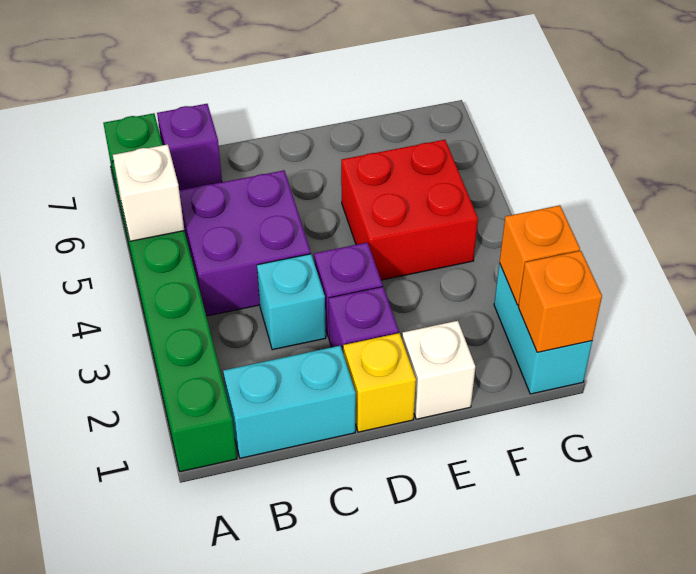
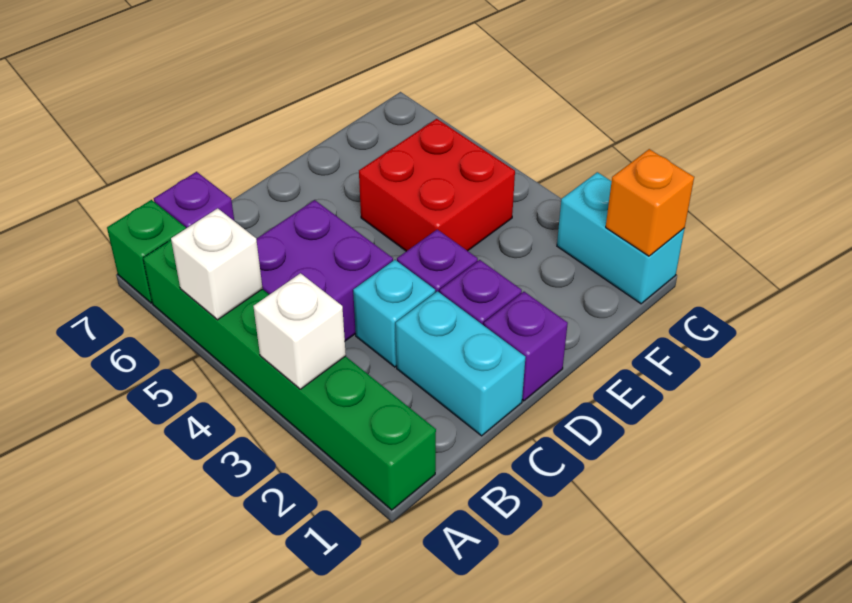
cyan 1x2 brick [223,346,356,458] -> cyan 1x2 brick turned to [396,291,525,436]
yellow 1x1 brick [343,333,416,432] -> purple 1x1 brick [484,292,568,401]
white 1x1 brick [402,321,475,419] -> white 1x1 brick moved to [253,273,346,389]
orange 1x1 brick [500,205,580,305] -> none

